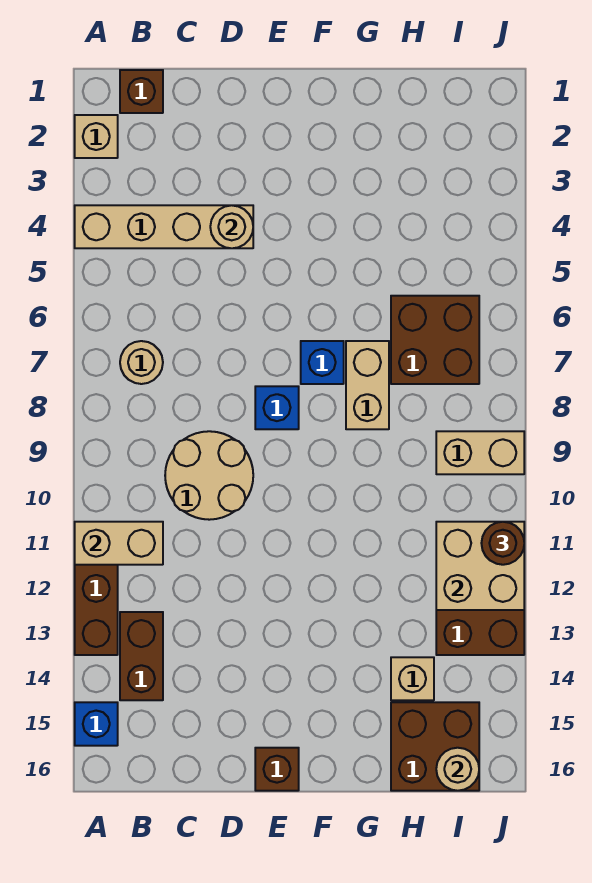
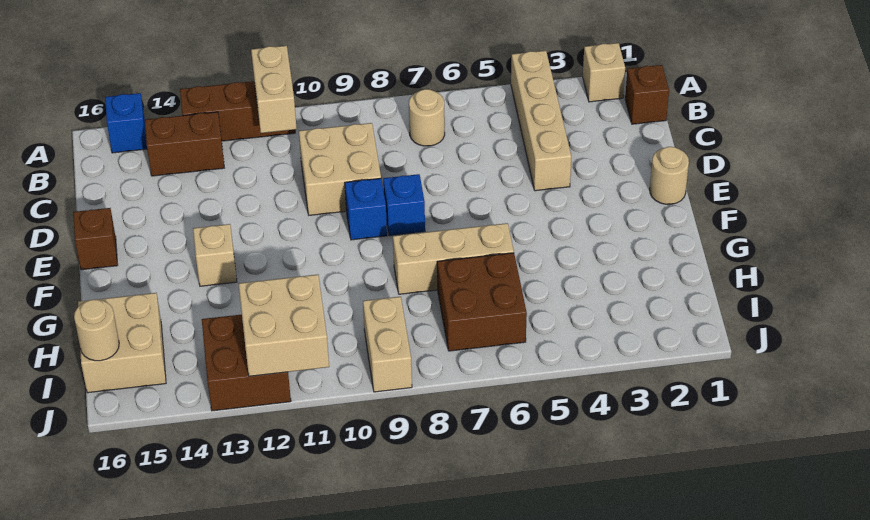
tan 2x2 round brick [165,431,253,520] -> tan 2x2 brick [299,123,381,215]
tan 1x1 round brick [210,205,253,248] -> tan 1x1 round brick moved to [650,147,689,204]
blue 1x1 brick [301,341,344,384] -> blue 1x1 brick moved to [345,178,387,240]
tan 1x2 brick [346,341,389,429] -> tan 1x3 brick [393,223,514,294]
tan 1x1 brick [391,657,434,700] -> tan 1x1 brick moved to [193,224,237,286]
brown 2x2 brick [391,702,479,791] -> tan 2x2 brick [78,293,166,393]
brown 1x1 round brick [481,522,524,565] -> none

